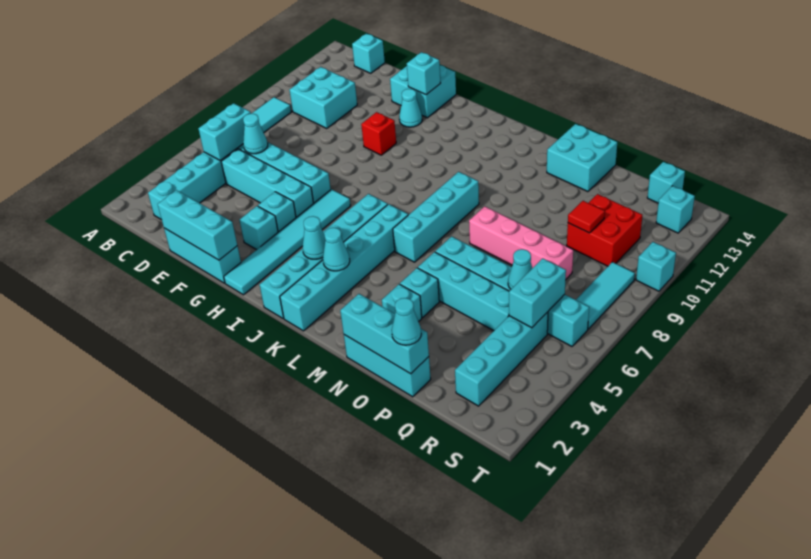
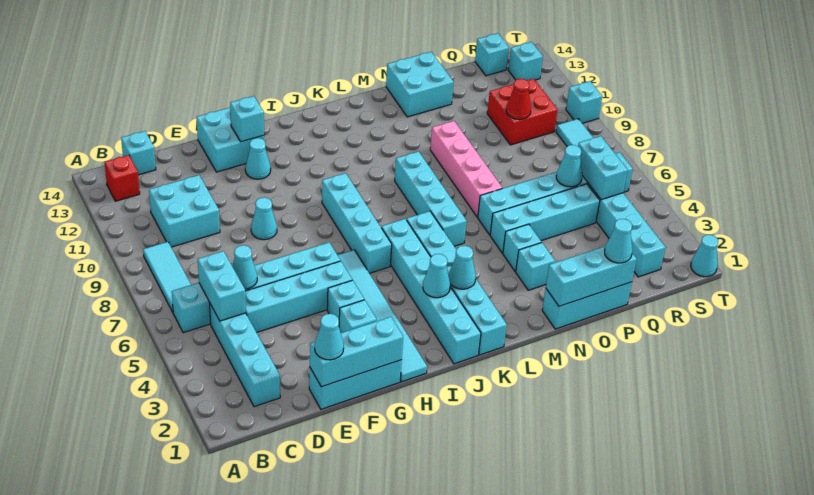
none -> cyan 1x1 cone [315,314,344,360]
none -> cyan 1x1 cone [251,197,277,240]
red 1x1 brick [361,112,396,155] -> red 1x1 brick moved to [105,155,140,201]
none -> cyan 1x4 brick [322,173,392,273]
pink 1x4 brick [469,206,573,279] -> pink 1x4 brick turned to [430,121,502,217]
red 1x1 tile [568,201,605,233] -> red 1x1 cone [506,79,531,120]
none -> cyan 1x1 cone [691,235,718,277]

